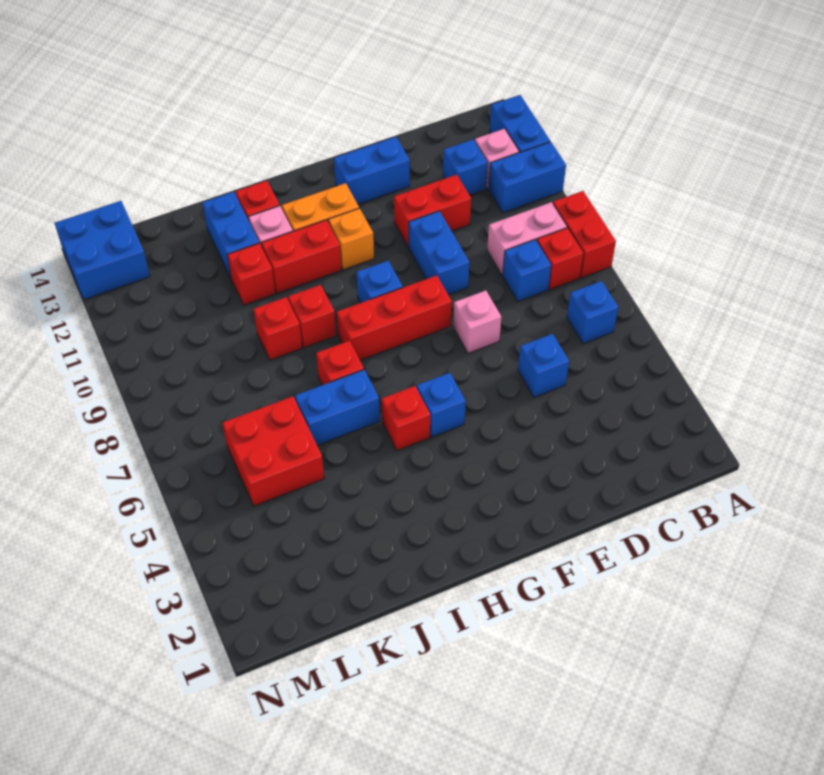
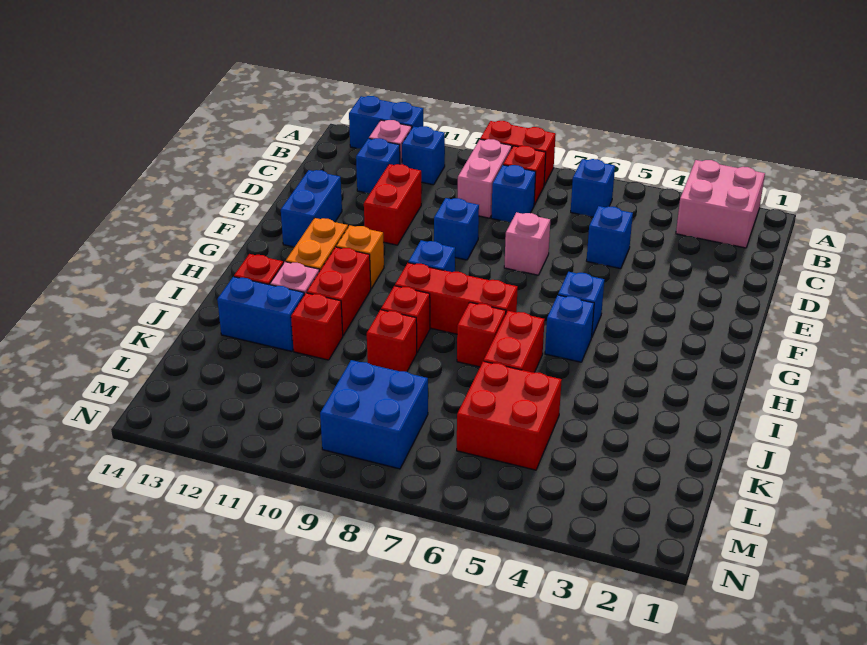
none -> pink 2x2 brick [676,160,765,248]
blue 1x2 brick [488,142,566,213] -> blue 1x1 brick [402,126,445,185]
blue 1x2 brick [409,211,469,295] -> blue 1x1 brick [434,198,479,260]
red 1x3 brick [337,275,452,360] -> red 1x3 brick turned to [395,263,518,334]
red 1x1 brick [382,386,430,450] -> blue 1x1 brick [545,295,594,362]
blue 1x2 brick [295,370,380,445] -> red 1x2 brick [484,311,545,373]
blue 2x2 brick [55,201,150,300] -> blue 2x2 brick moved to [320,360,428,469]

